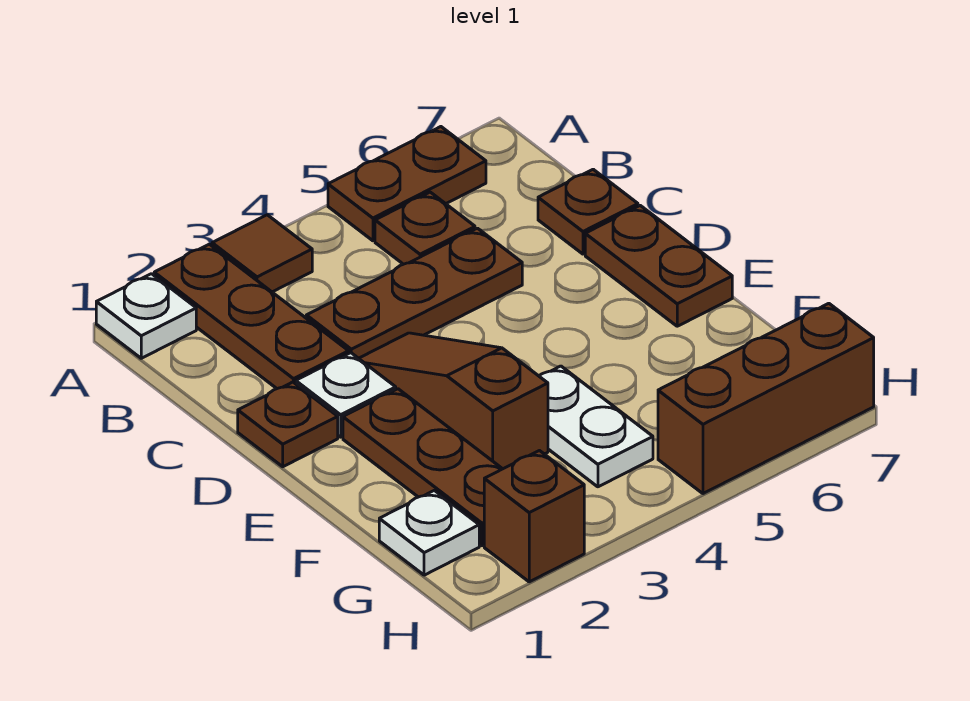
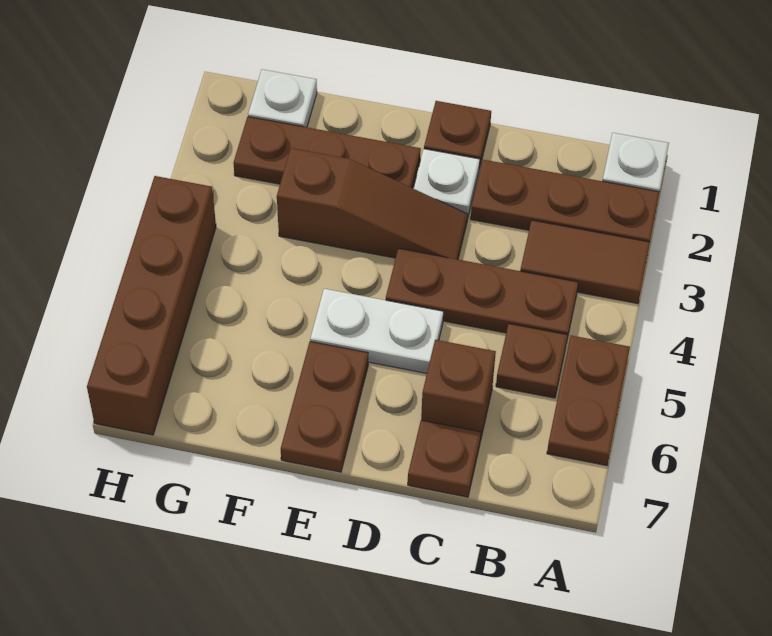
brown 1x1 tile [212,215,312,292] -> brown 1x2 tile [520,220,650,304]
brown 1x3 plate [306,228,522,358] -> brown 1x3 plate turned to [386,248,578,339]
brown 1x2 plate [585,206,732,326] -> brown 1x2 plate turned to [281,342,368,472]
white 1x2 plate [539,366,653,487] -> white 1x2 plate moved to [310,289,443,373]
brown 1x1 brick [484,451,584,582] -> brown 1x1 brick moved to [421,340,496,441]
brown 1x3 brick [658,303,874,494] -> brown 1x4 brick [87,176,216,435]

